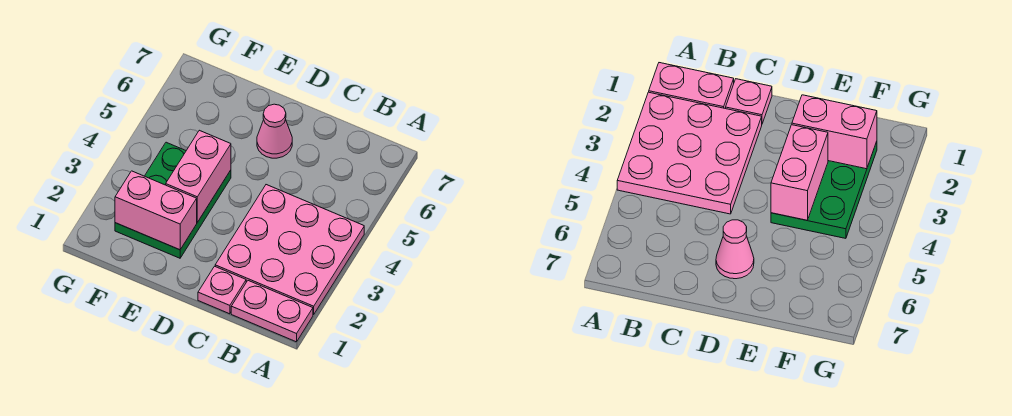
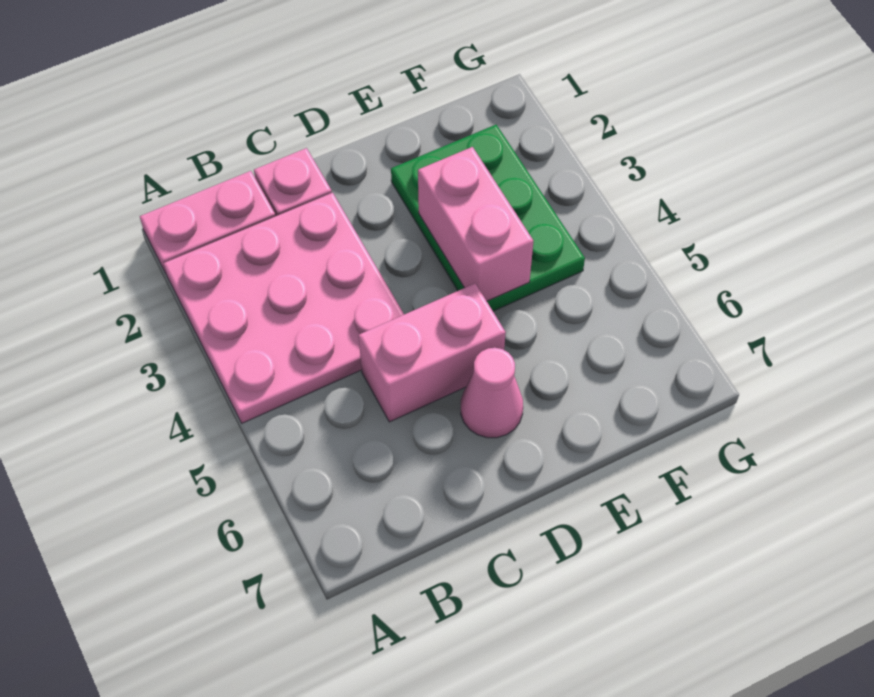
pink 1x2 brick [115,171,197,250] -> pink 1x2 brick moved to [359,283,506,422]

